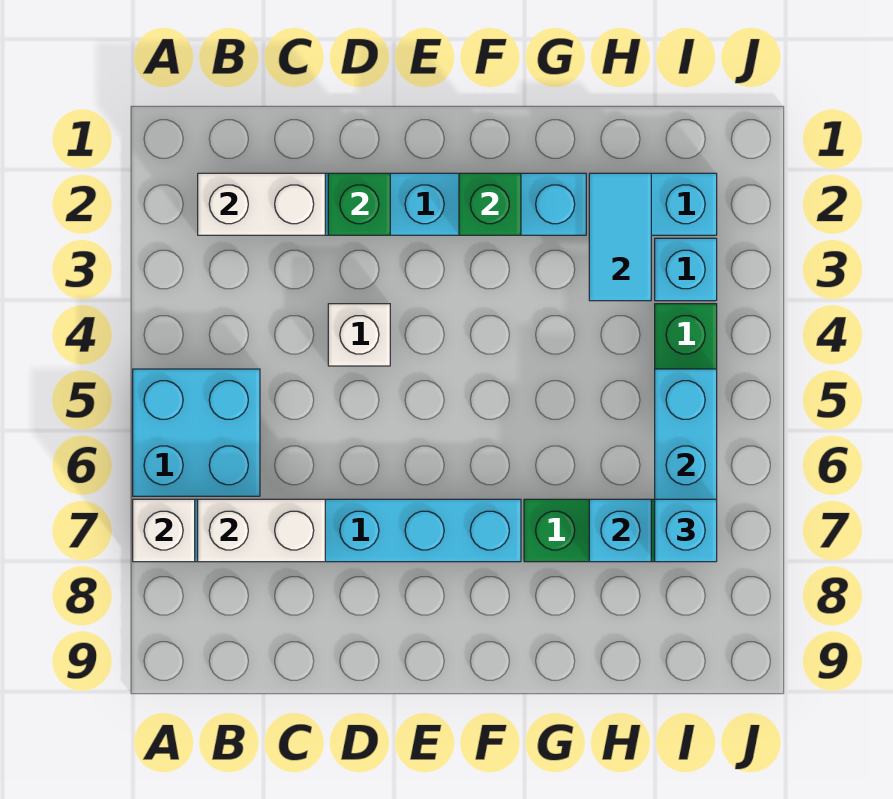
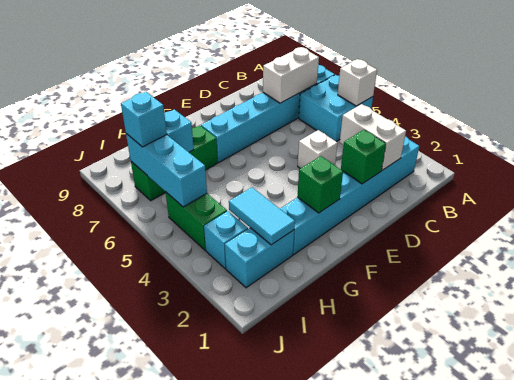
white 1x1 brick [133,499,195,562] -> white 1x1 brick moved to [338,59,377,106]
white 1x2 brick [198,173,325,235] -> white 1x2 brick turned to [340,104,406,170]

